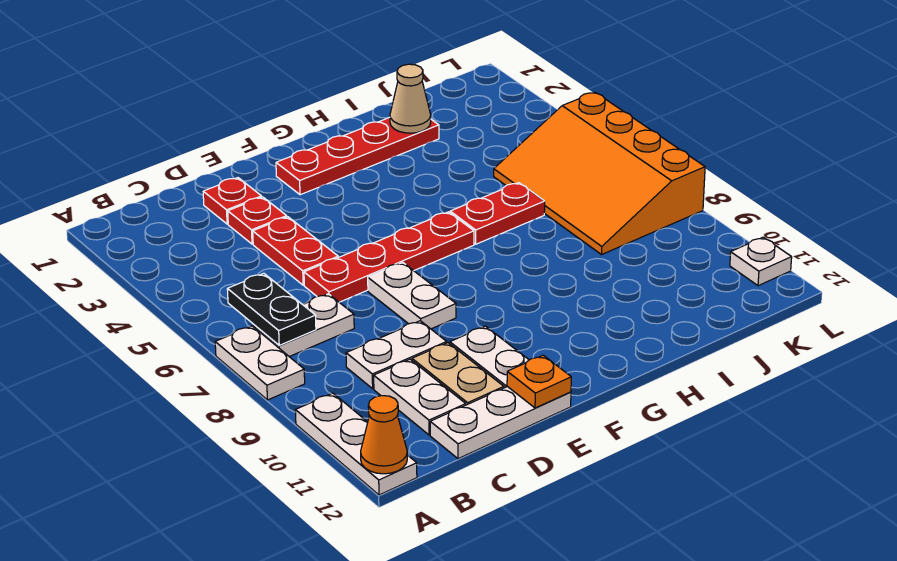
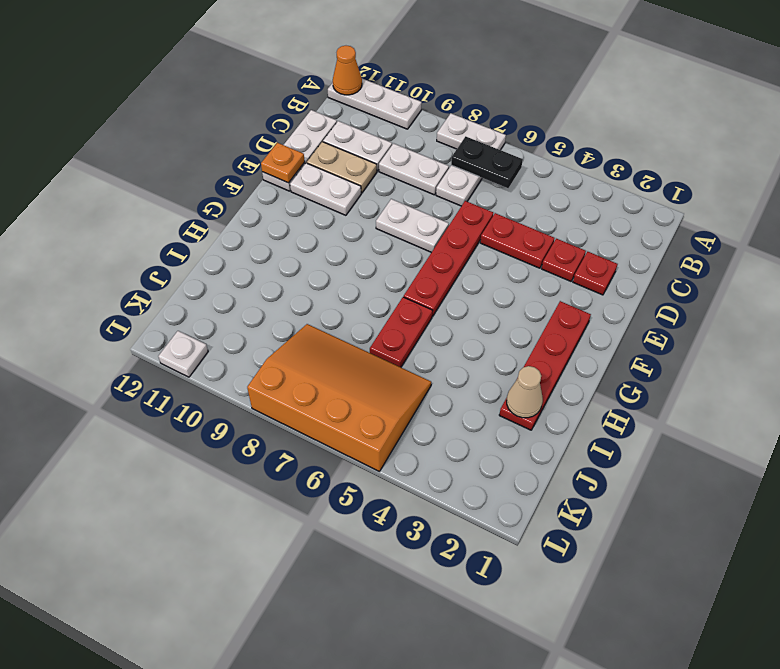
white 1x2 plate [346,321,447,389] -> white 1x2 plate turned to [379,143,449,195]

